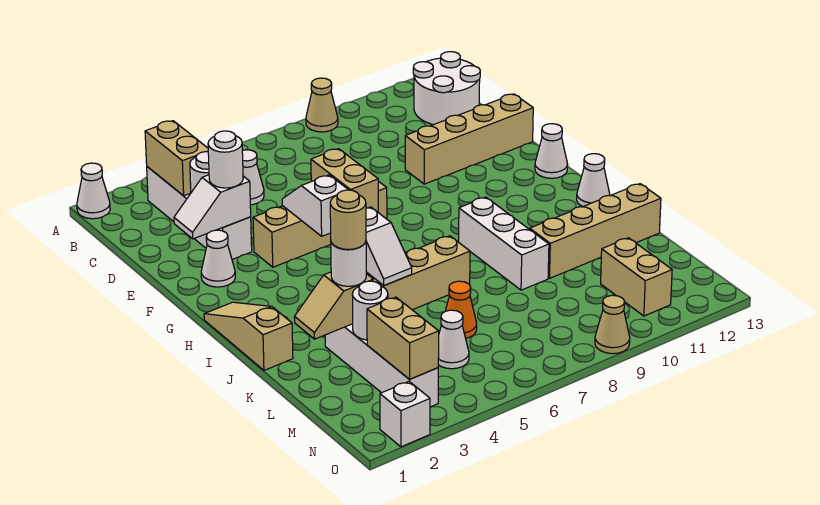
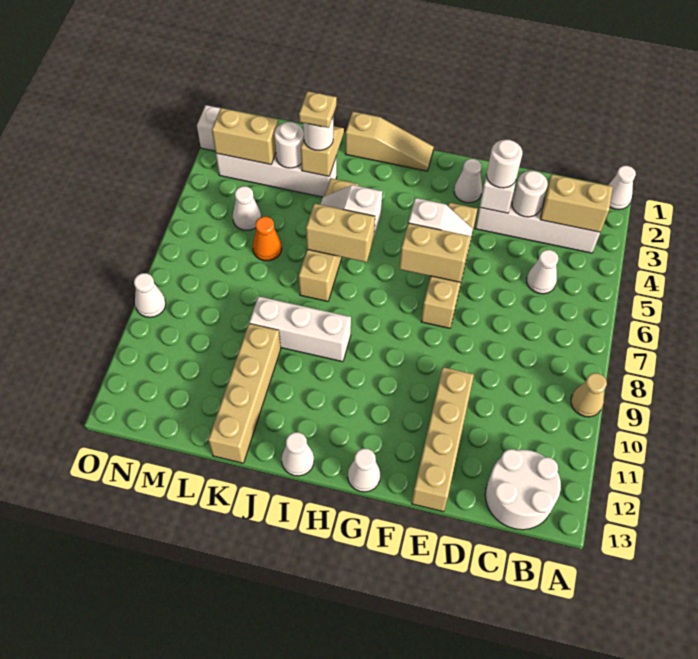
tan 1x1 round brick [330,190,366,250] -> tan 1x1 plate [299,91,337,128]
tan 1x2 brick [601,238,672,316] -> tan 1x2 brick moved to [306,203,375,262]
tan 1x1 cone [595,295,630,354] -> white 1x1 cone [134,273,166,317]

